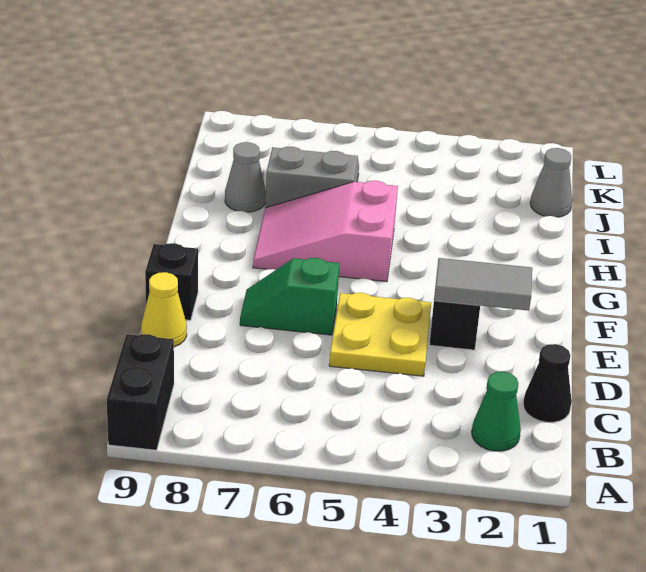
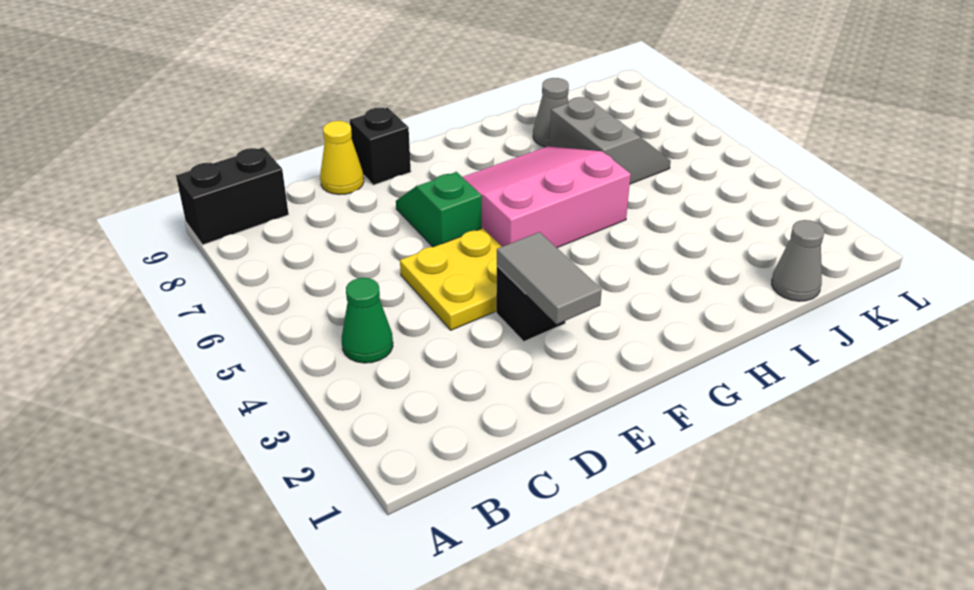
green 1x1 cone [472,372,521,451] -> green 1x1 cone moved to [342,278,393,363]
black 1x1 cone [523,344,572,422] -> none
pink 2x3 slope [253,181,398,282] -> pink 3x3 slope [463,146,631,248]

